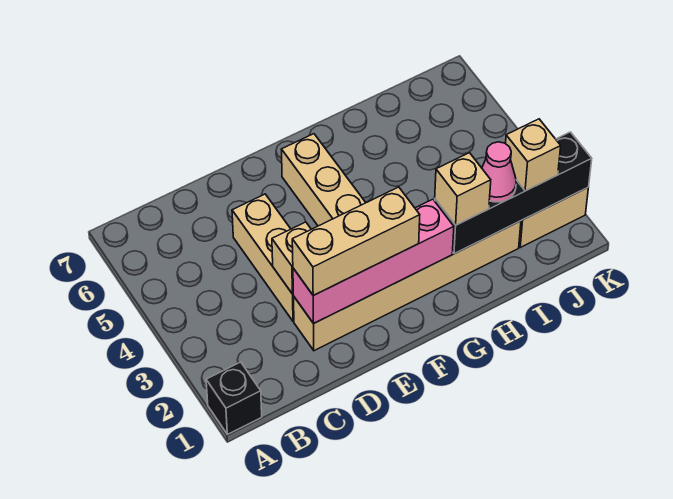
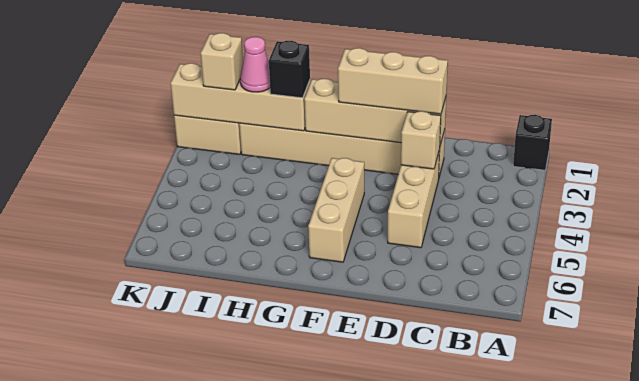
pink 1x4 brick [293,199,454,323] -> tan 1x4 brick [304,79,446,145]
black 1x4 brick [435,132,592,254] -> tan 1x4 brick [171,63,310,131]
tan 1x1 brick [435,153,491,225] -> black 1x1 brick [269,41,310,98]

